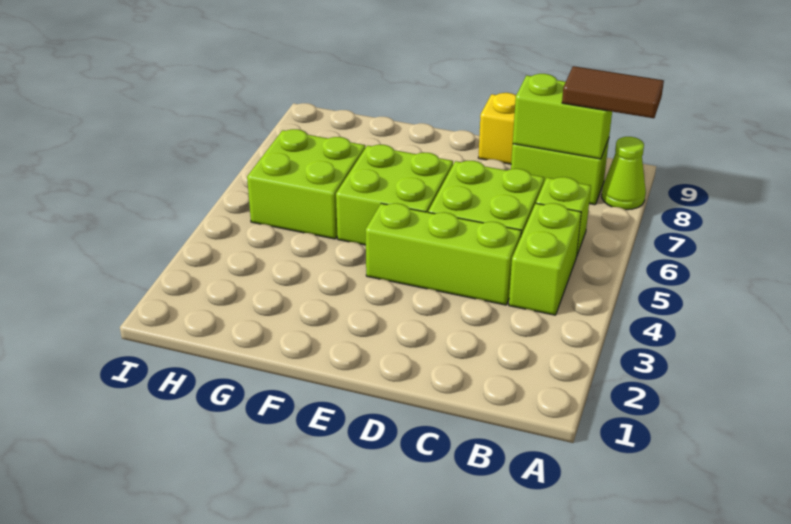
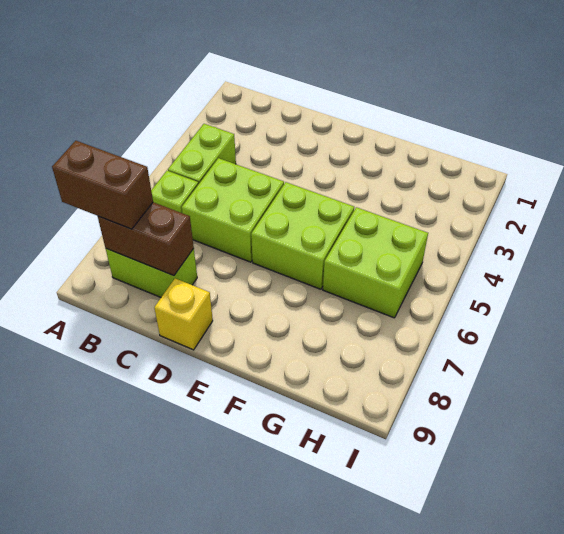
lime 1x1 cone [602,137,646,210] -> none
brown 1x2 tile [562,66,664,118] -> brown 1x2 brick [52,141,153,229]
lime 1x2 brick [513,74,612,159] -> brown 1x2 brick [98,202,194,276]
lime 1x3 brick [366,203,521,305] -> none

